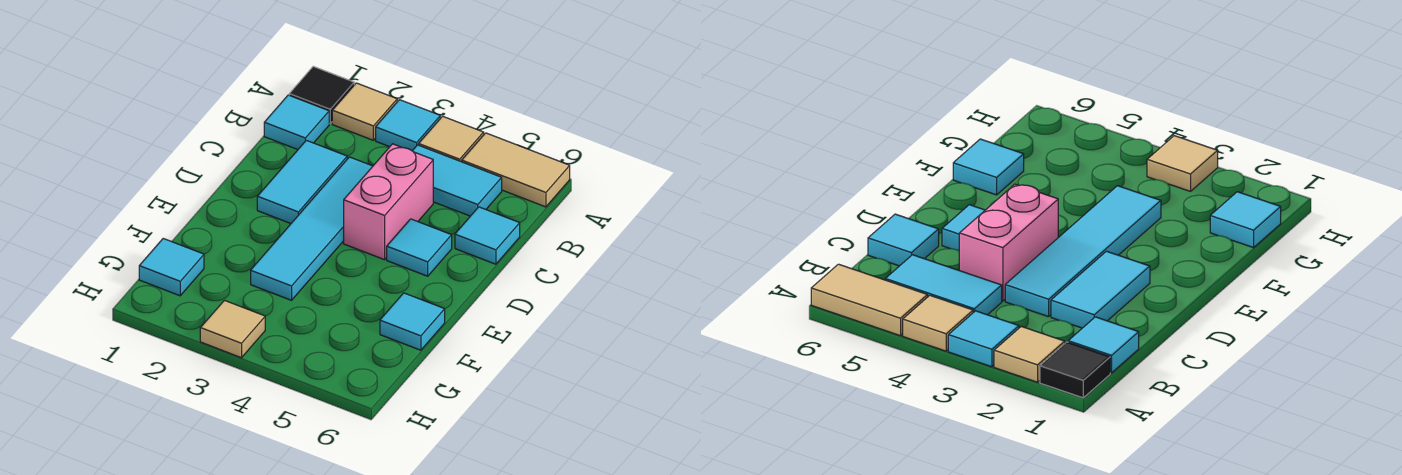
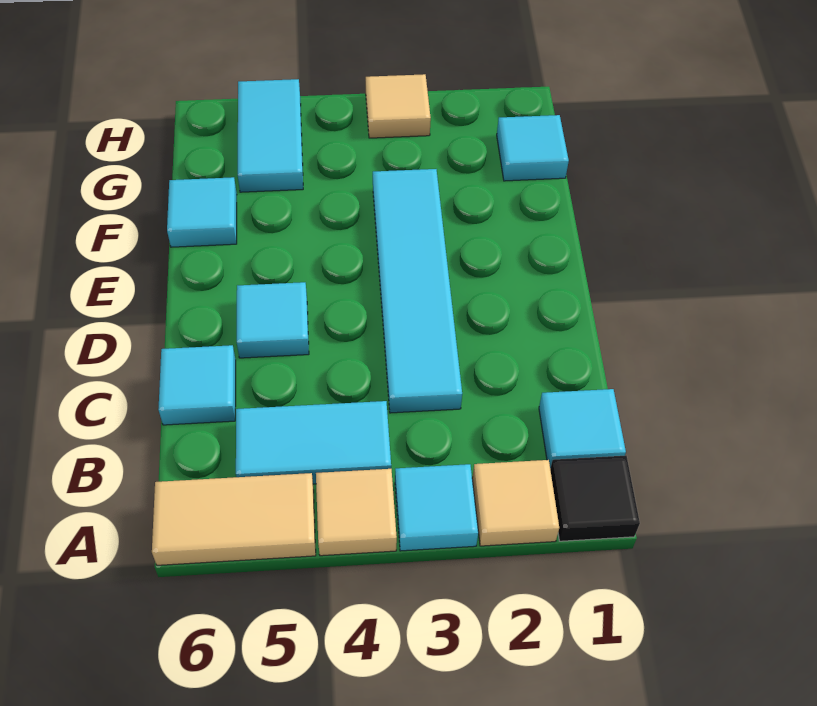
cyan 1x2 tile [257,140,347,223] -> cyan 1x2 tile moved to [238,79,303,192]
pink 1x2 brick [344,144,433,260] -> none

